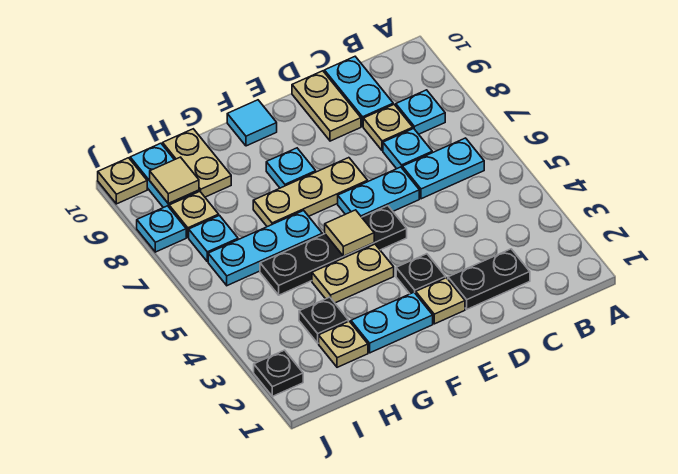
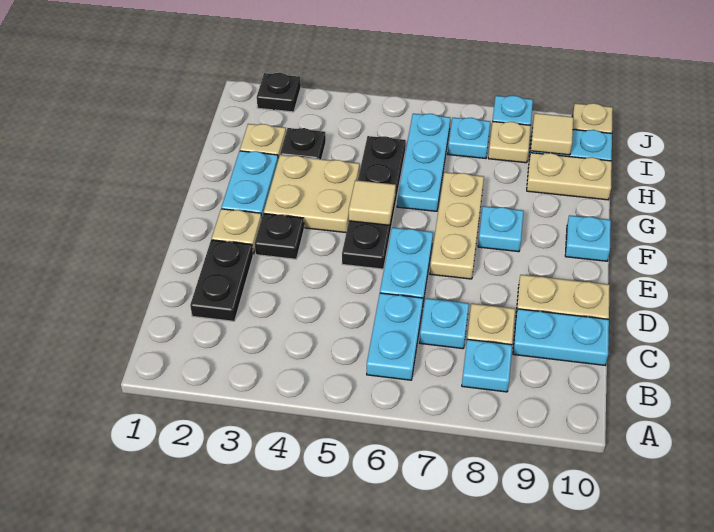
tan 1x2 plate [312,244,394,303] -> tan 2x2 plate [264,155,359,233]
cyan 1x1 tile [227,100,277,146] -> cyan 1x1 plate [565,215,611,261]

